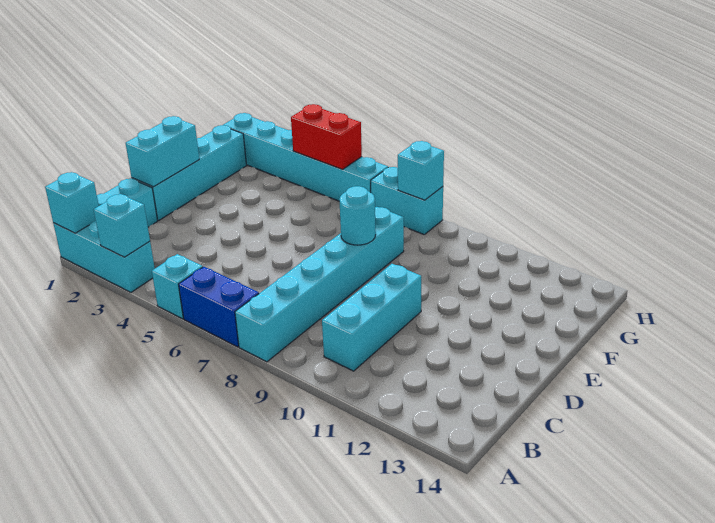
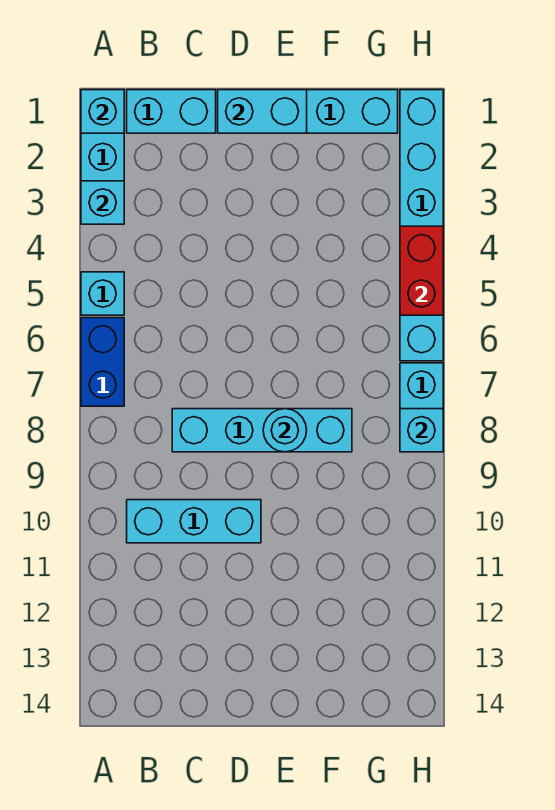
cyan 1x6 brick [235,207,404,362] -> cyan 1x4 brick [172,409,352,452]

